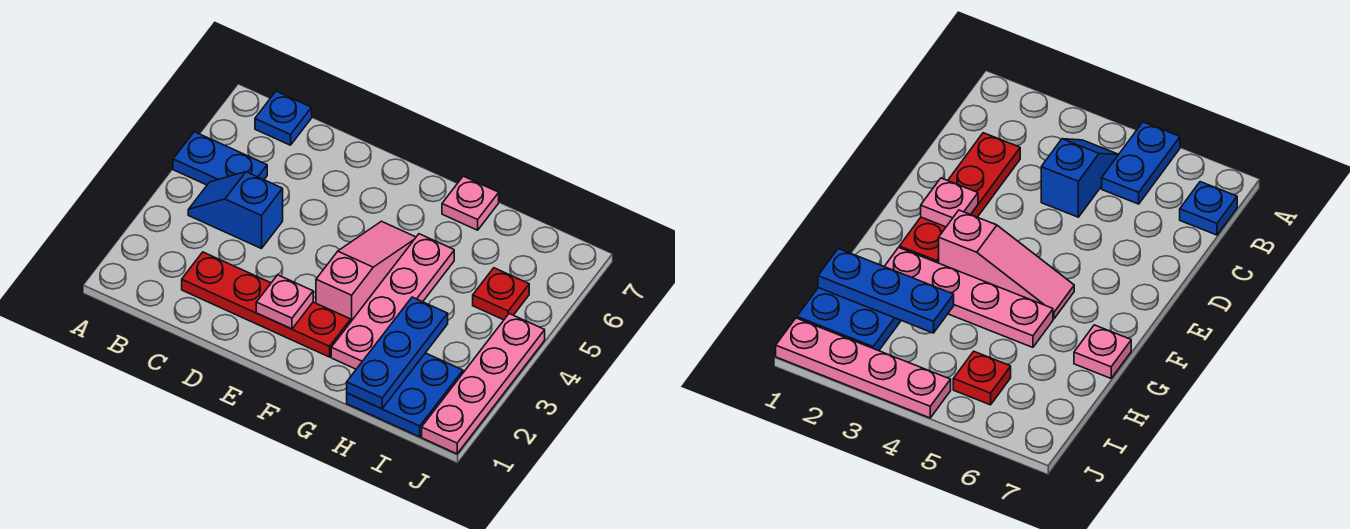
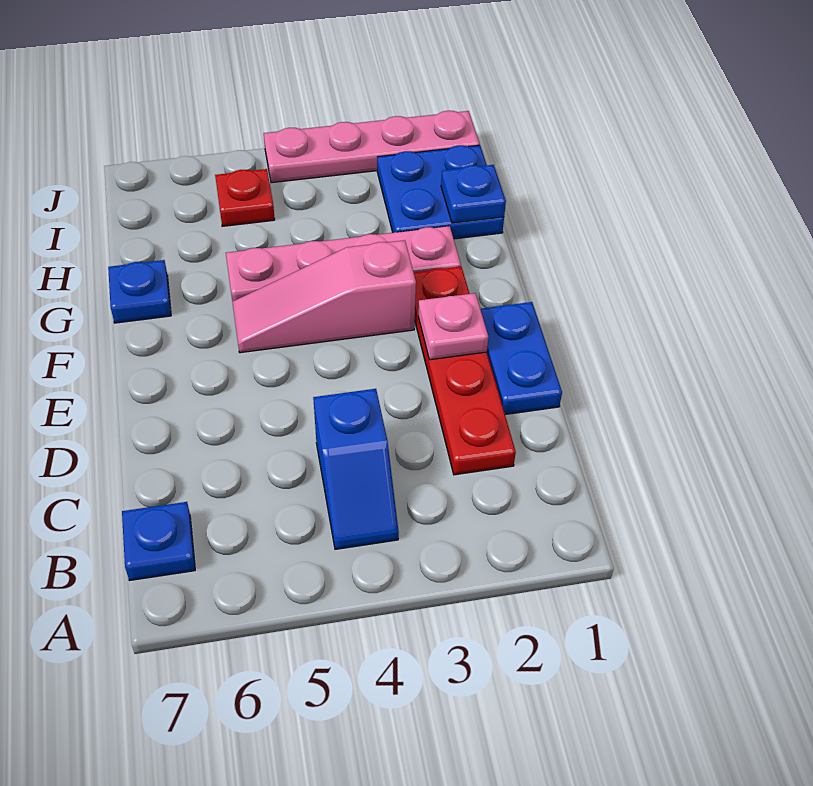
blue 1x2 plate [173,132,267,185] -> blue 1x2 plate moved to [480,302,562,415]
pink 1x1 plate [442,176,499,230] -> blue 1x1 plate [108,260,171,323]
blue 1x3 plate [347,297,448,409] -> blue 1x1 plate [441,165,506,223]

